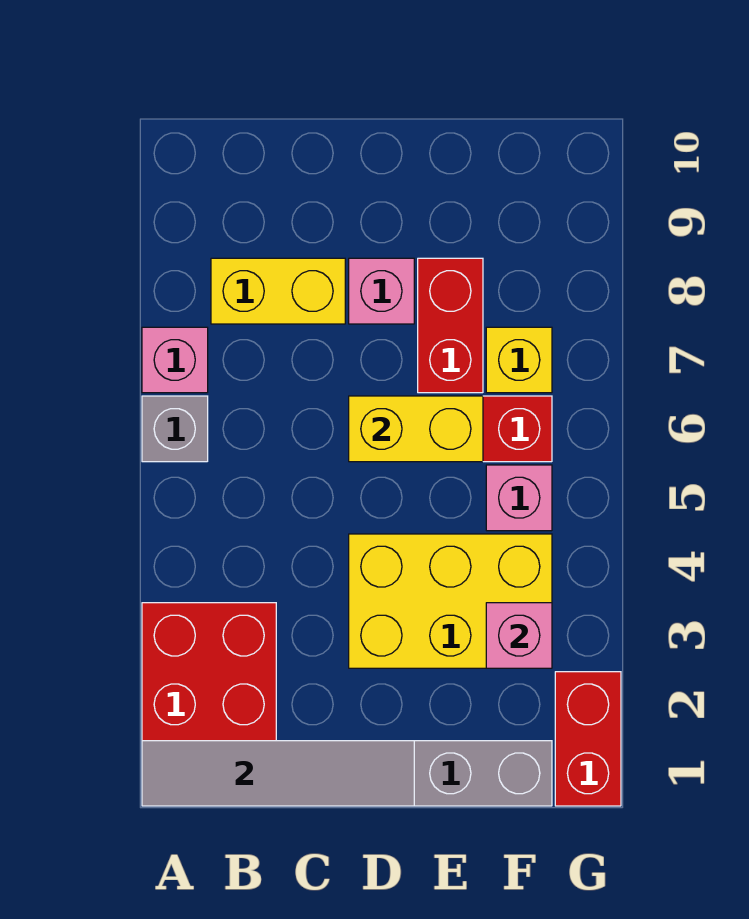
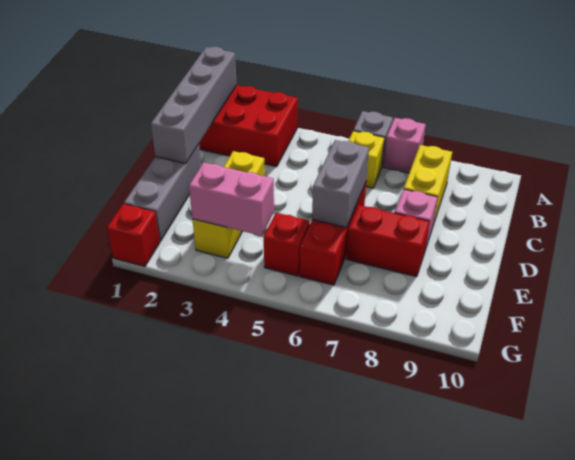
grey 1x4 tile [142,741,414,806] -> grey 1x4 brick [151,47,237,163]
yellow 2x3 brick [349,534,552,668] -> yellow 1x3 brick [192,151,265,258]
yellow 1x2 brick [349,396,483,462] -> grey 1x2 brick [312,140,369,228]
pink 1x1 brick [486,603,552,668] -> pink 1x2 brick [189,162,274,236]
pink 1x1 brick [486,465,552,531] -> red 1x1 brick [264,213,310,276]
yellow 1x1 brick [486,327,552,393] -> yellow 1x1 brick moved to [349,131,384,188]
red 1x2 brick [555,672,621,806] -> red 1x1 brick [107,204,160,266]

